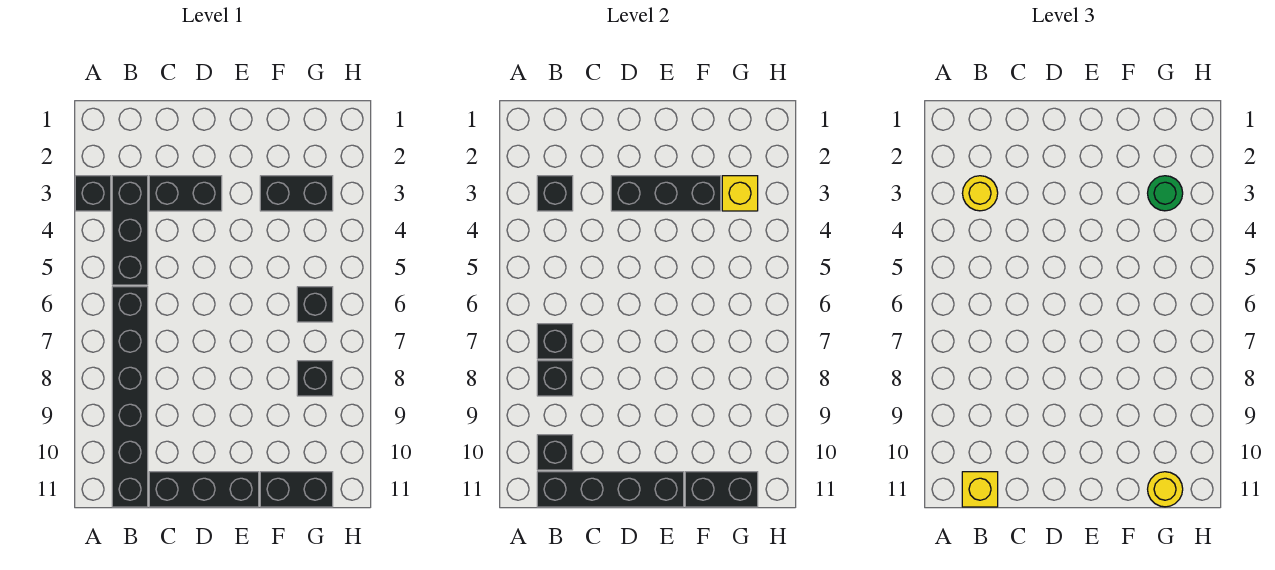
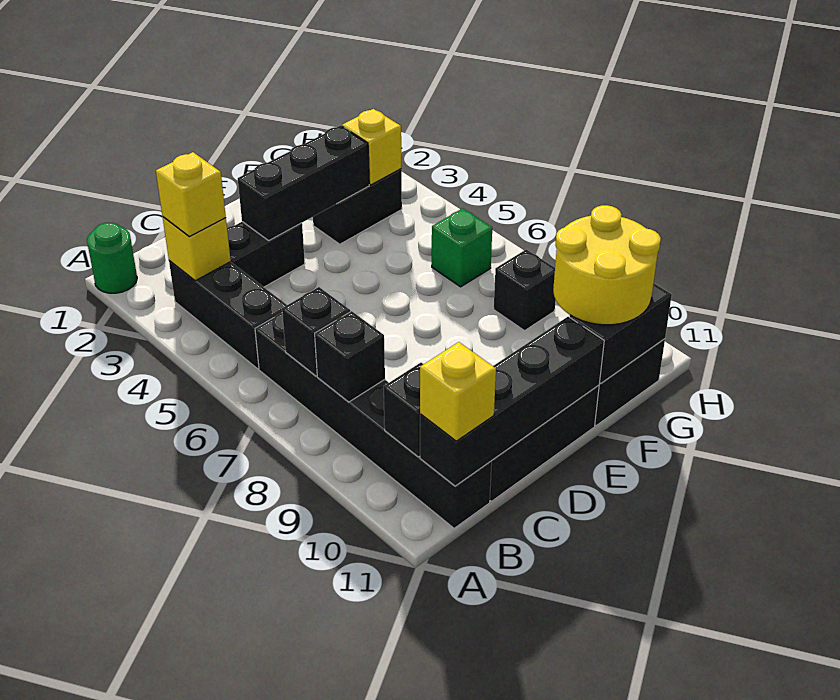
black 1x1 brick [75,176,111,211] -> none
black 1x1 brick [537,176,573,211] -> yellow 1x1 brick [163,217,231,281]
yellow 1x1 round brick [962,176,998,211] -> yellow 1x1 brick [156,152,226,237]
green 1x1 round brick [1148,176,1183,211] -> green 1x1 round brick moved to [87,223,137,293]
black 1x1 brick [297,287,333,322] -> green 1x1 brick [432,208,492,287]
yellow 1x1 round brick [1148,472,1183,507] -> yellow 2x2 round brick [553,205,661,325]

